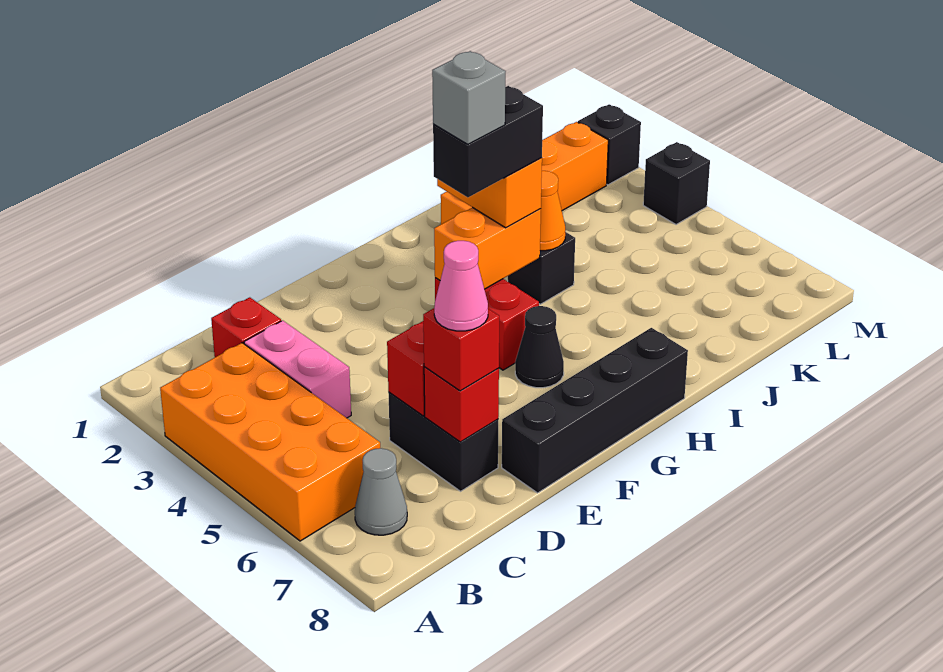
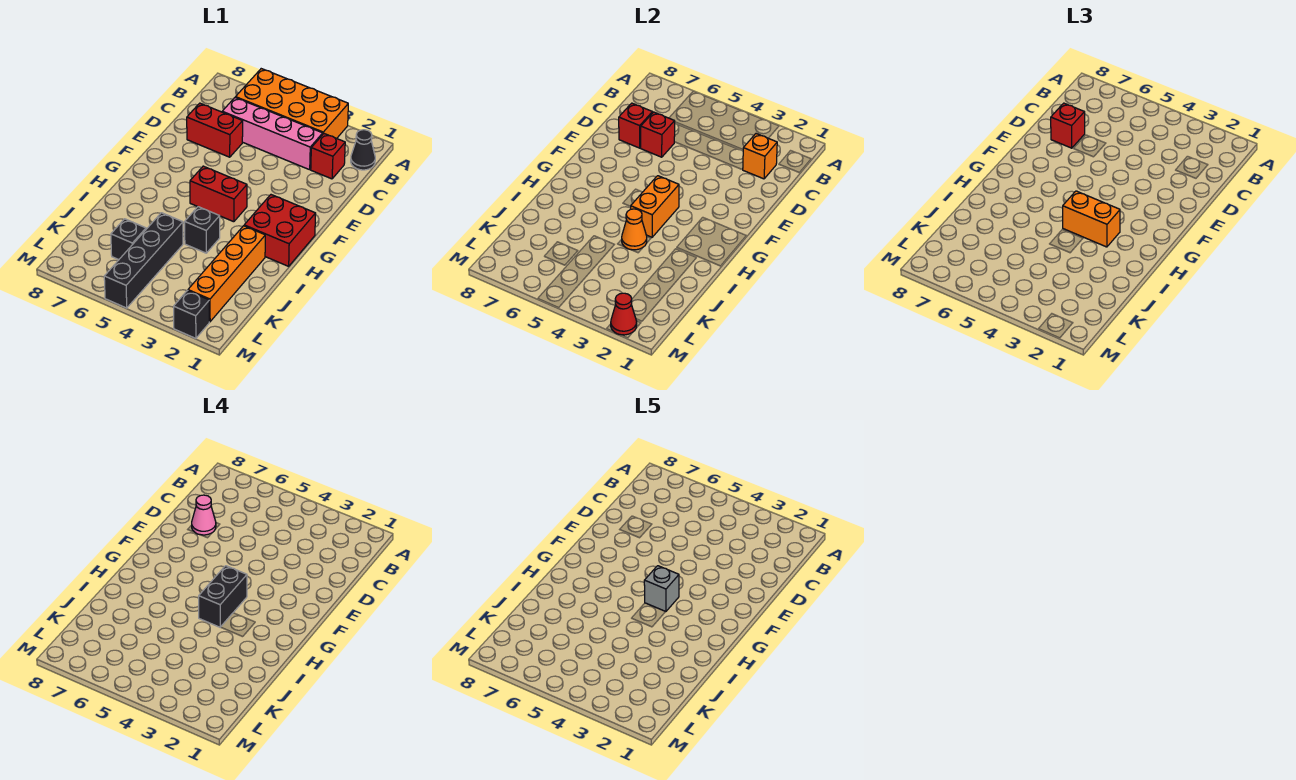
grey 1x1 cone [355,448,407,535] -> none
none -> orange 1x1 brick [743,134,777,179]
pink 1x2 brick [244,320,351,418] -> pink 1x4 brick [222,97,323,170]
black 1x2 brick [388,392,498,491] -> red 1x2 brick [187,103,243,157]
black 1x4 brick [502,328,688,493] -> black 1x4 brick moved to [104,213,183,308]
none -> red 2x2 brick [244,195,316,266]
black 1x1 cone [515,306,564,388] -> black 1x1 cone moved to [351,130,375,170]
none -> red 1x1 cone [611,293,637,335]
black 1x1 brick [643,142,710,225] -> black 1x1 brick moved to [111,219,146,260]

